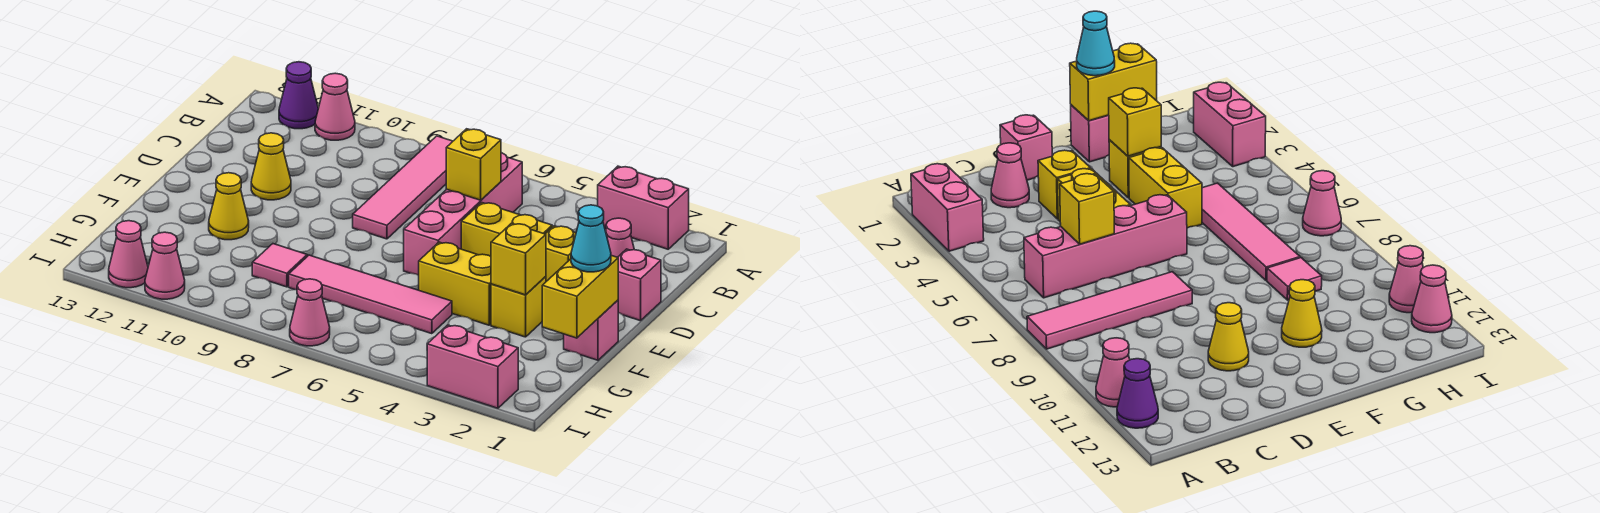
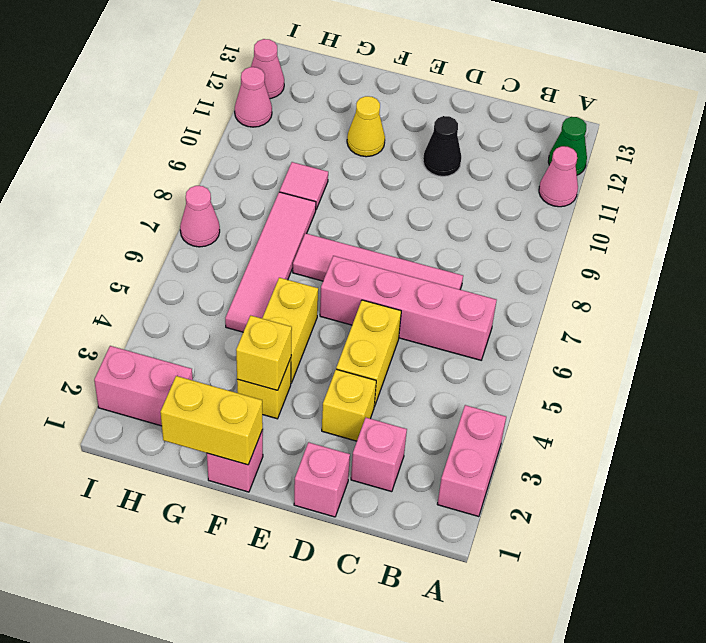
pink 1x4 tile [353,136,453,239] -> pink 1x4 tile moved to [293,233,463,289]
purple 1x1 cone [279,62,318,129] -> green 1x1 cone [548,117,587,175]
pink 1x1 cone [606,218,634,257] -> pink 1x1 brick [351,418,407,492]
yellow 1x1 brick [446,129,501,200] -> none
yellow 1x1 cone [251,133,291,200] -> black 1x1 cone [423,116,461,176]
cyan 1x1 cone [571,205,611,272] -> none
pink 1x2 brick [427,325,518,408] -> pink 1x2 brick turned to [94,346,193,426]

